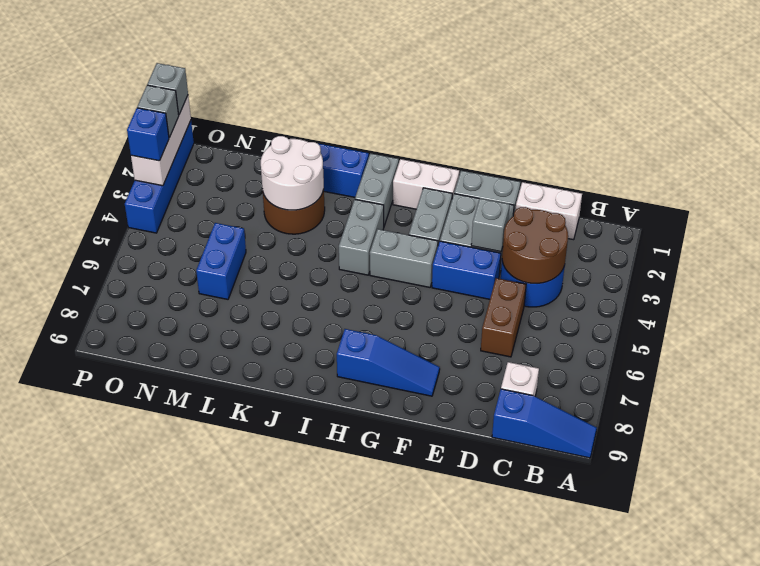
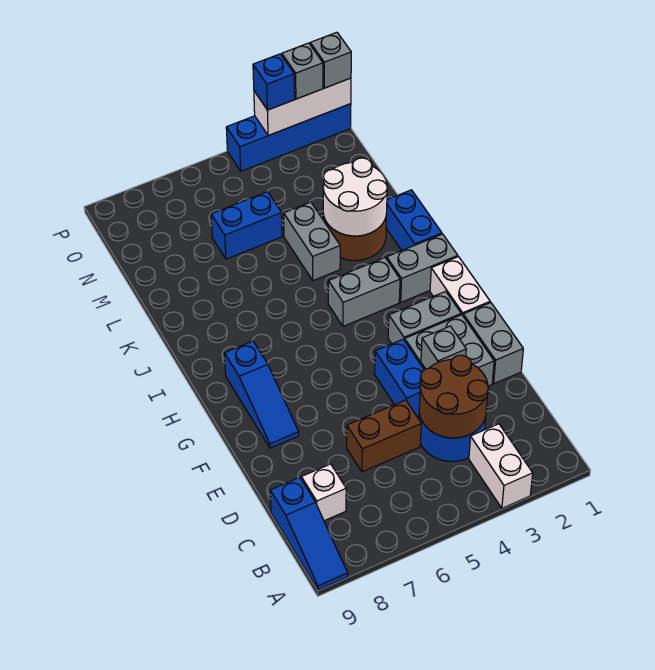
white 1x2 brick [516,182,582,240] -> white 1x2 brick moved to [469,424,533,508]
grey 1x2 brick [370,229,438,287] -> grey 1x2 brick moved to [284,202,340,281]

